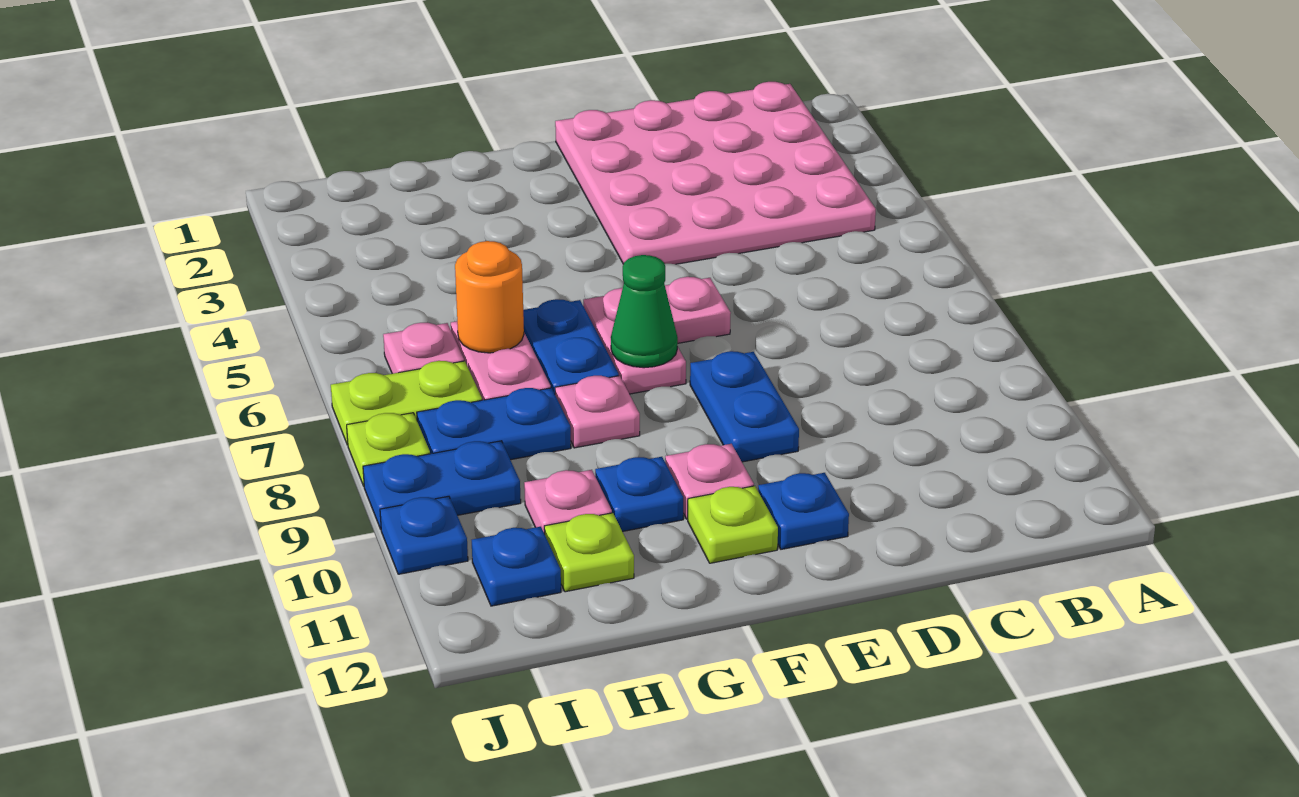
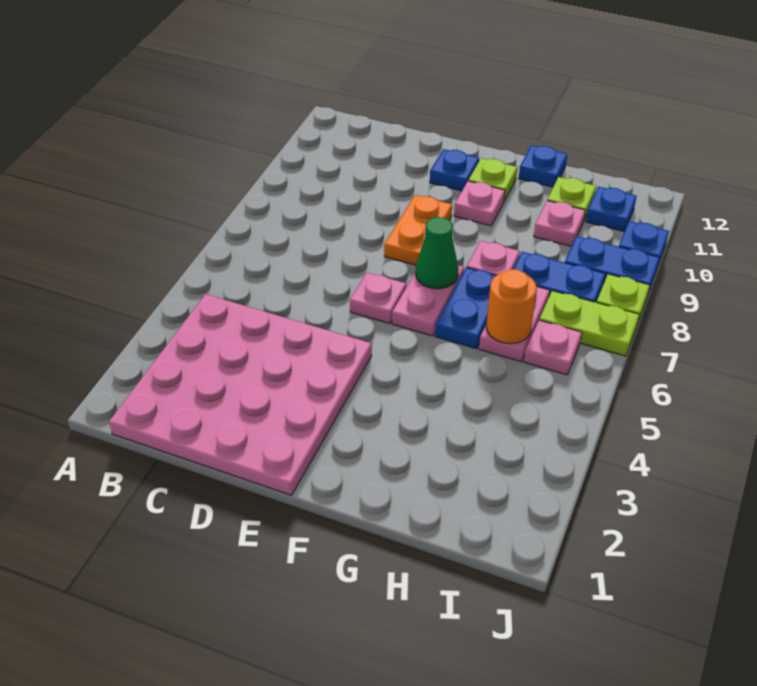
blue 1x2 plate [690,351,799,462] -> orange 1x2 plate [384,195,452,265]
blue 1x1 plate [595,457,683,532] -> blue 1x1 plate moved to [519,145,567,187]

